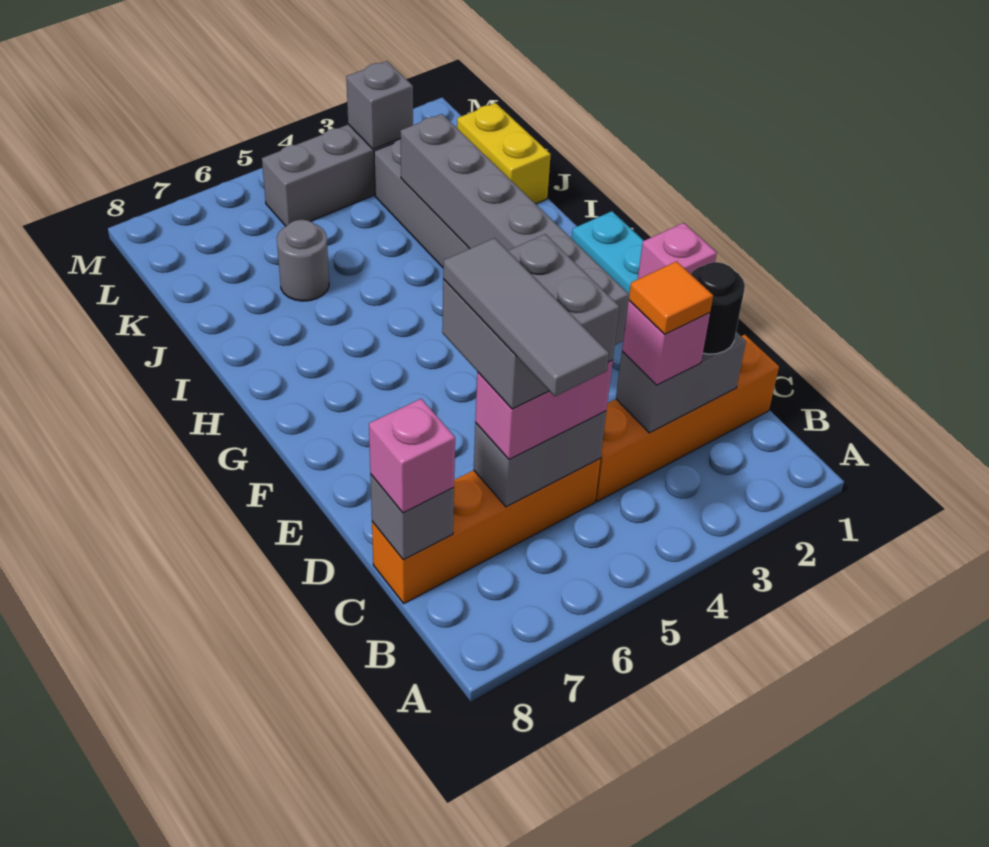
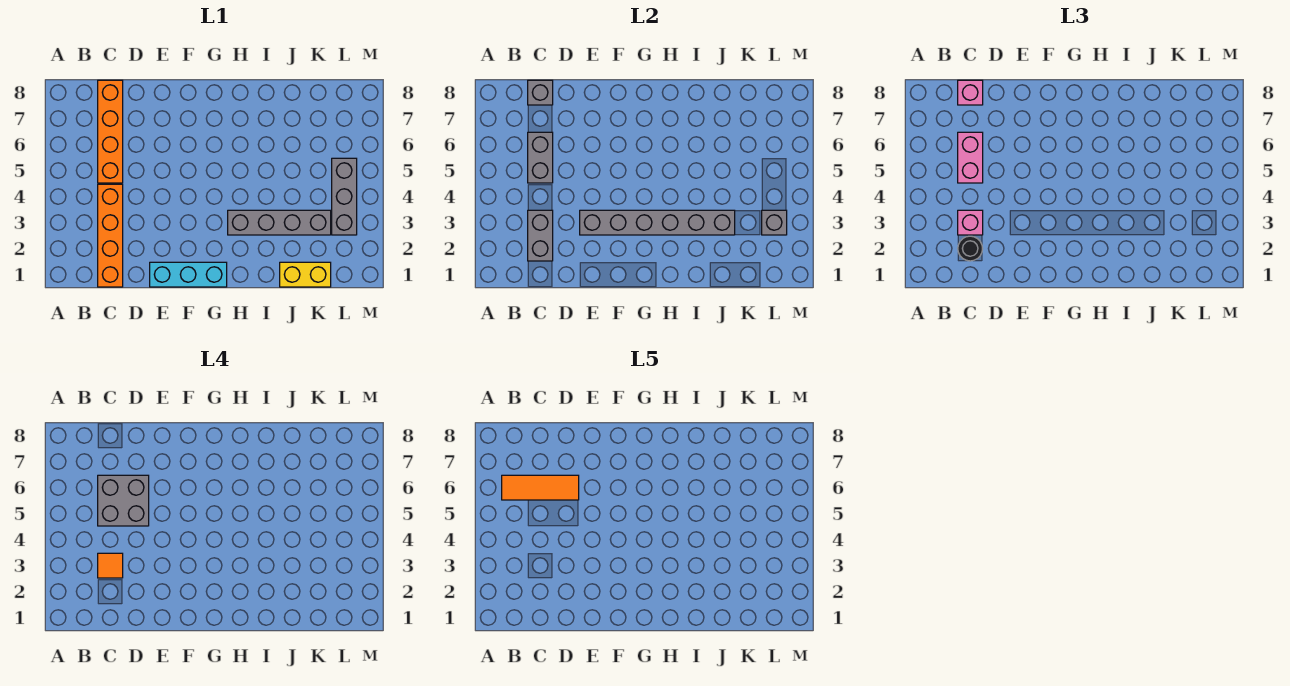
grey 1x3 tile [443,238,609,396] -> orange 1x3 tile [502,475,579,500]
pink 1x1 brick [638,223,717,279] -> none
grey 1x1 round brick [277,220,329,301] -> none

